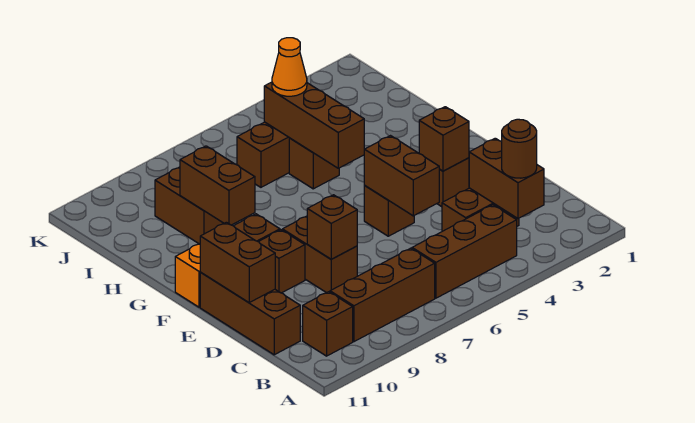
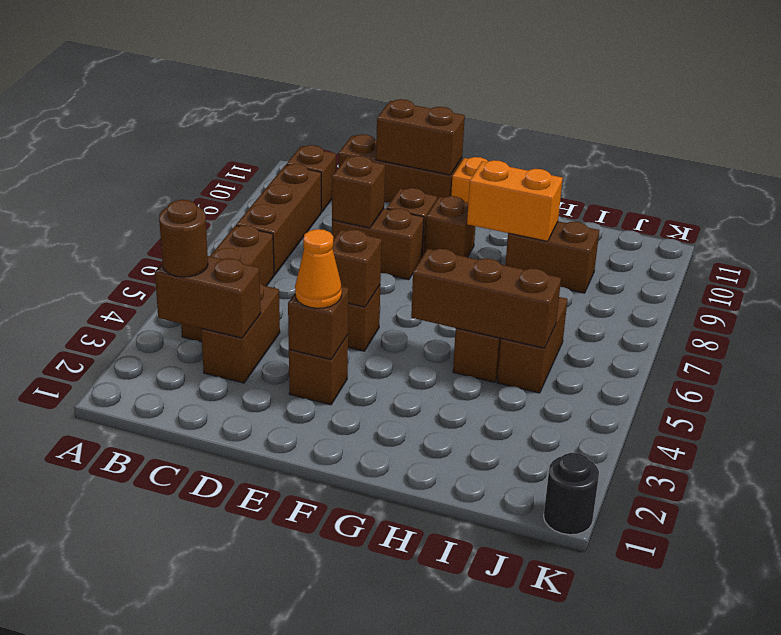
brown 1x2 brick [364,136,439,216] -> brown 1x1 brick [333,230,382,307]
brown 1x2 brick [180,146,255,225] -> orange 1x2 brick [467,160,563,241]
orange 1x1 cone [272,38,307,96] -> orange 1x1 cone moved to [295,229,342,308]
none -> black 1x1 round brick [544,453,599,535]

